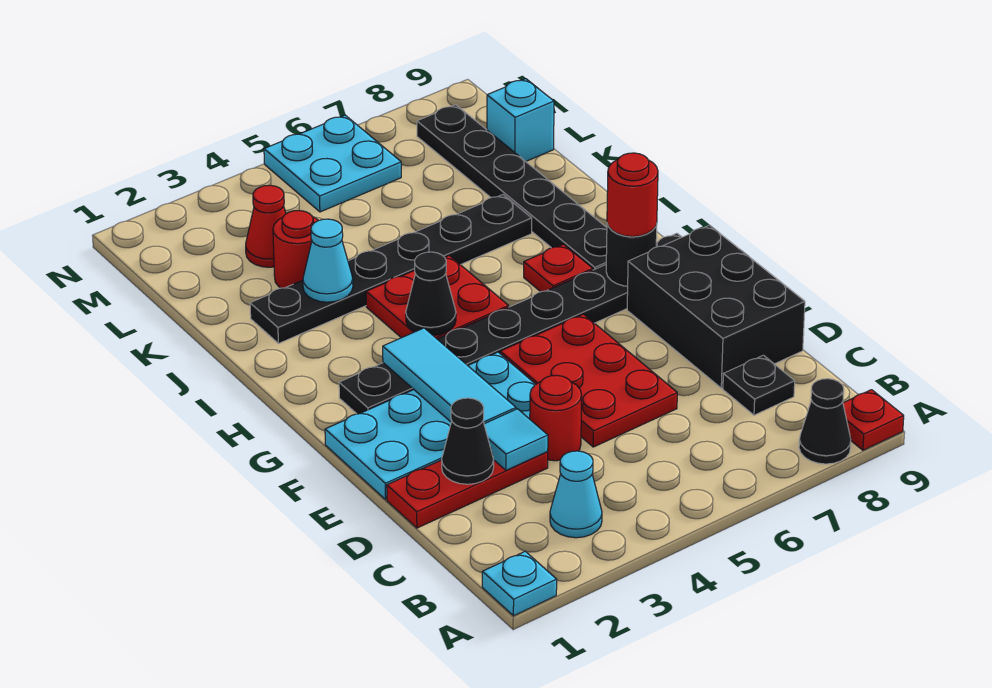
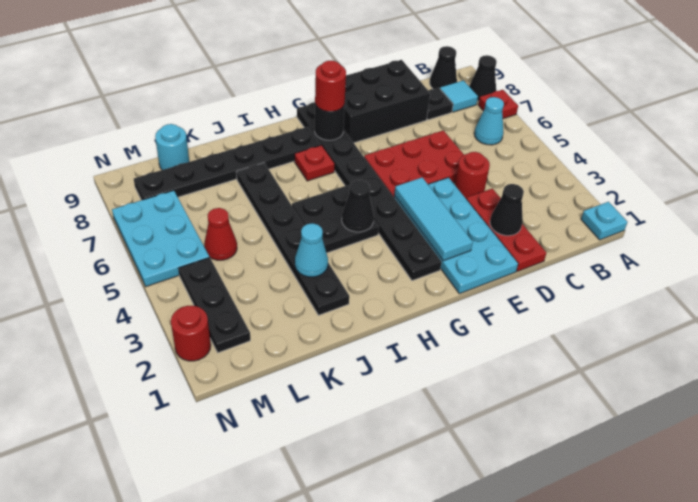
red 1x1 plate [843,390,904,450] -> red 1x1 plate moved to [478,90,518,119]
cyan 1x1 cone [550,451,602,538] -> cyan 1x1 cone moved to [474,97,504,145]
none -> black 1x1 cone [430,46,457,89]
cyan 1x1 tile [484,409,548,470] -> cyan 1x1 tile moved to [440,80,478,112]
cyan 1x3 tile [383,328,516,424] -> cyan 1x3 tile turned to [394,177,473,261]
red 2x2 plate [366,256,509,339] -> black 2x2 plate [292,185,379,253]
red 1x1 round brick [273,211,319,288] -> red 1x1 round brick moved to [171,306,211,361]
red 1x1 cone [246,185,286,267] -> red 1x1 cone moved to [204,208,237,260]
cyan 1x1 brick [487,79,554,161] -> cyan 1x1 round brick [155,124,189,170]
none -> black 1x3 plate [178,257,250,353]
cyan 2x2 plate [264,115,401,212] -> cyan 2x3 plate [112,190,209,287]

